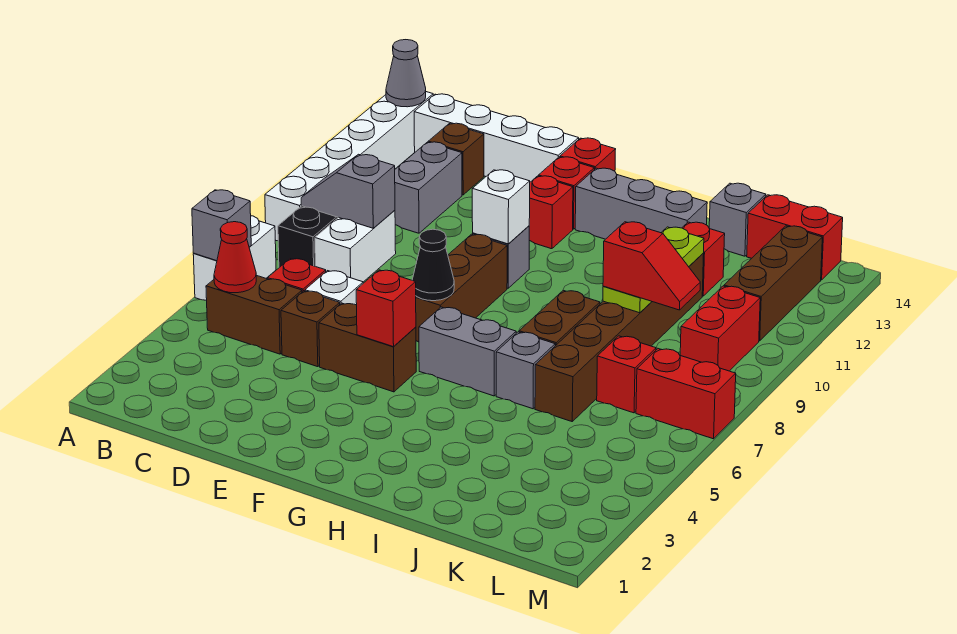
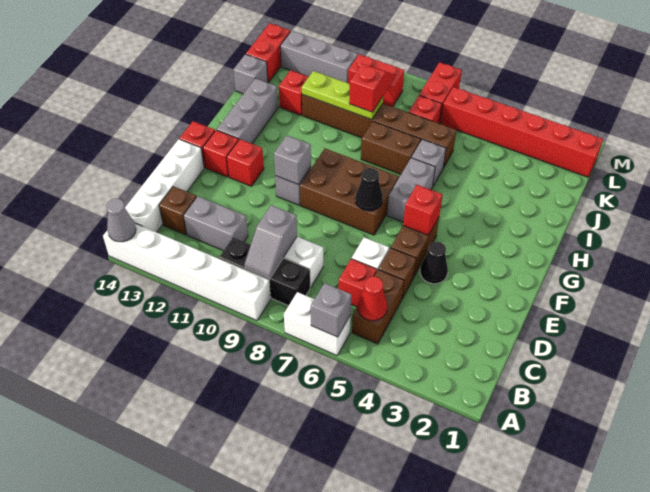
none -> black 1x1 cone [420,242,448,284]
brown 1x3 brick [416,234,507,342] -> brown 2x3 brick [300,149,398,235]
white 1x1 brick [472,170,530,244] -> grey 1x1 brick [274,136,311,185]
none -> red 1x6 brick [441,87,603,177]
brown 1x3 brick [724,226,822,341] -> grey 1x3 brick [280,31,358,83]

